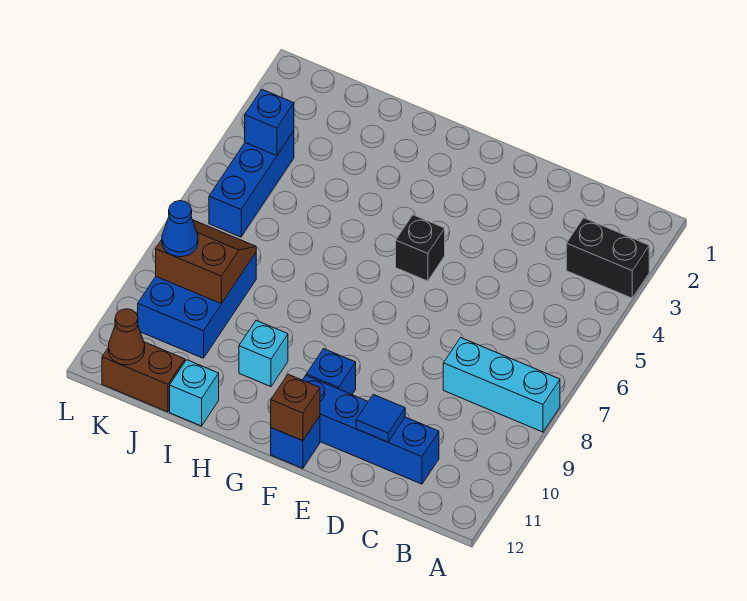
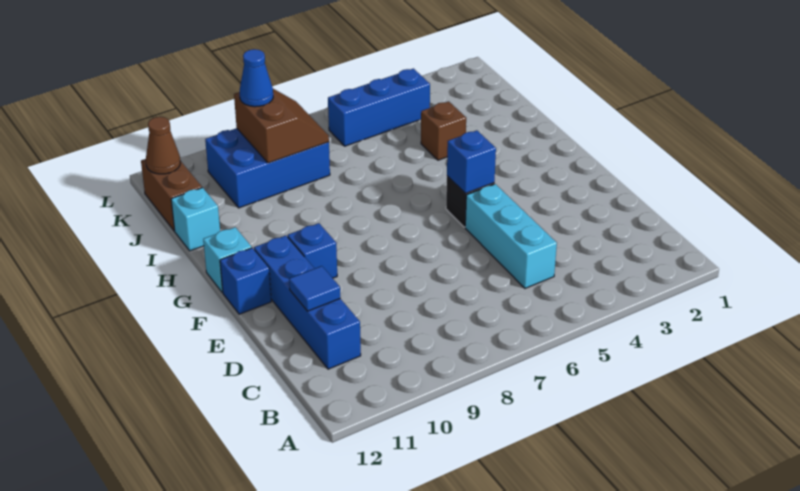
black 1x2 brick [566,218,649,298] -> none
cyan 1x3 brick [443,338,560,432] -> cyan 1x3 brick moved to [465,184,557,288]
brown 1x1 brick [271,374,320,441] -> brown 1x1 brick moved to [421,101,466,160]
cyan 1x1 brick [239,320,288,387] -> cyan 1x1 brick moved to [203,227,252,293]
blue 1x1 brick [245,90,294,156] -> blue 1x1 brick moved to [447,130,496,194]

